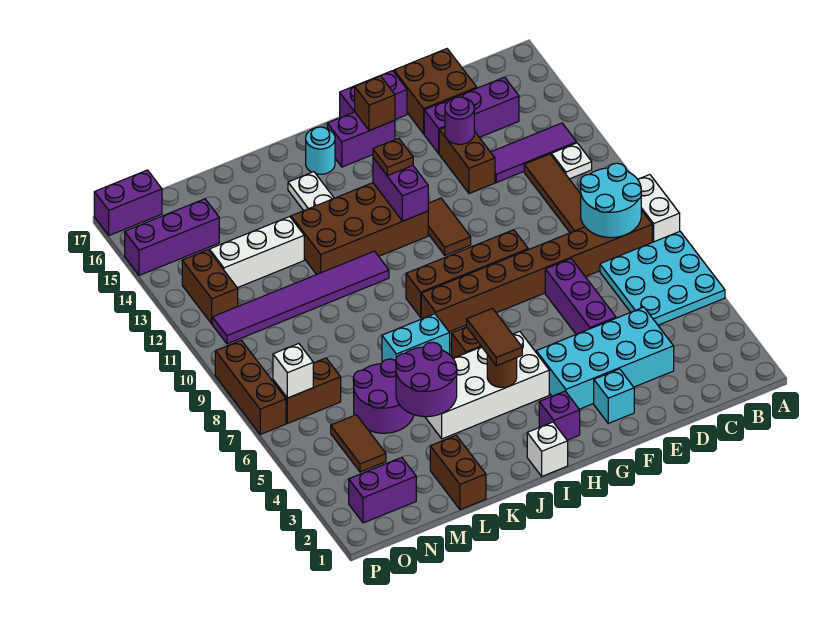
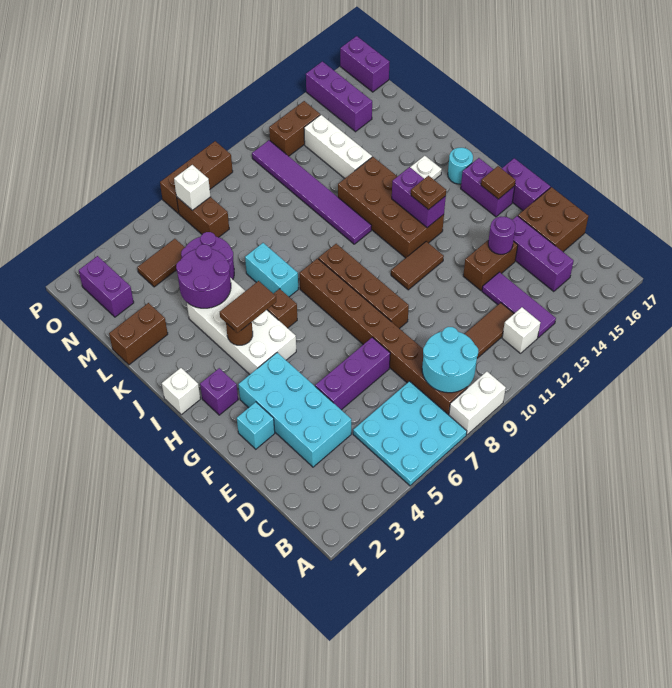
white 1x1 plate [551,143,592,179] -> white 1x1 brick [502,307,540,353]
brown 1x1 brick [355,76,395,131] -> brown 1x1 tile [481,166,516,199]
purple 1x2 brick [373,158,428,221] -> purple 1x2 brick turned to [392,167,446,228]

